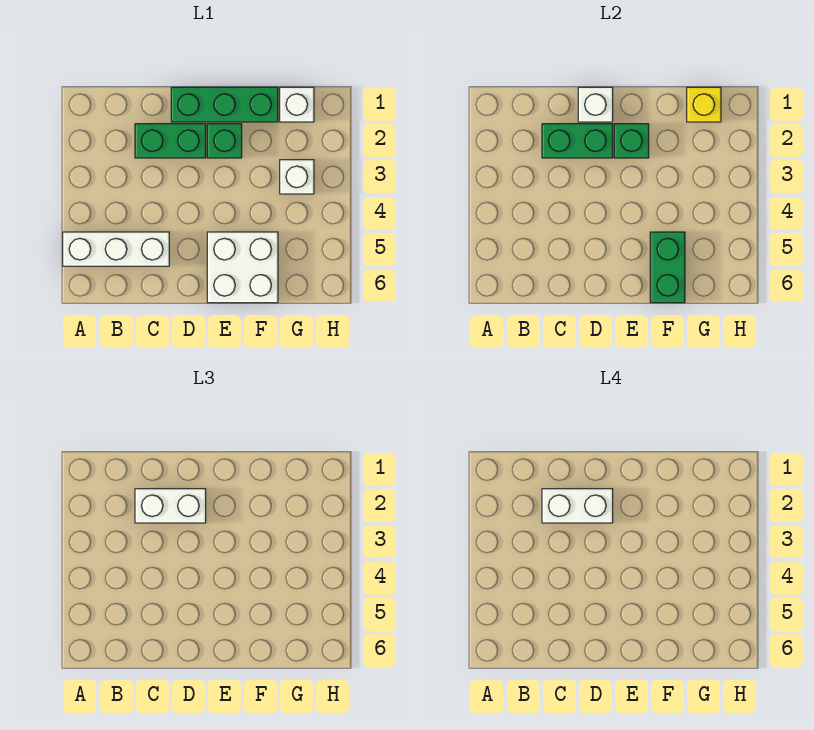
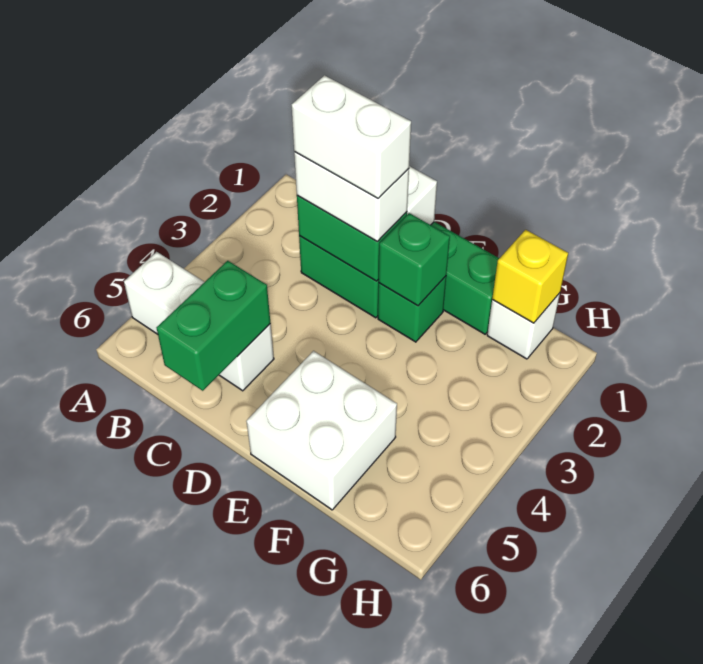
green 1x2 brick [650,232,685,303] -> green 1x2 brick moved to [157,261,270,391]
white 1x1 brick [280,160,314,194] -> none

